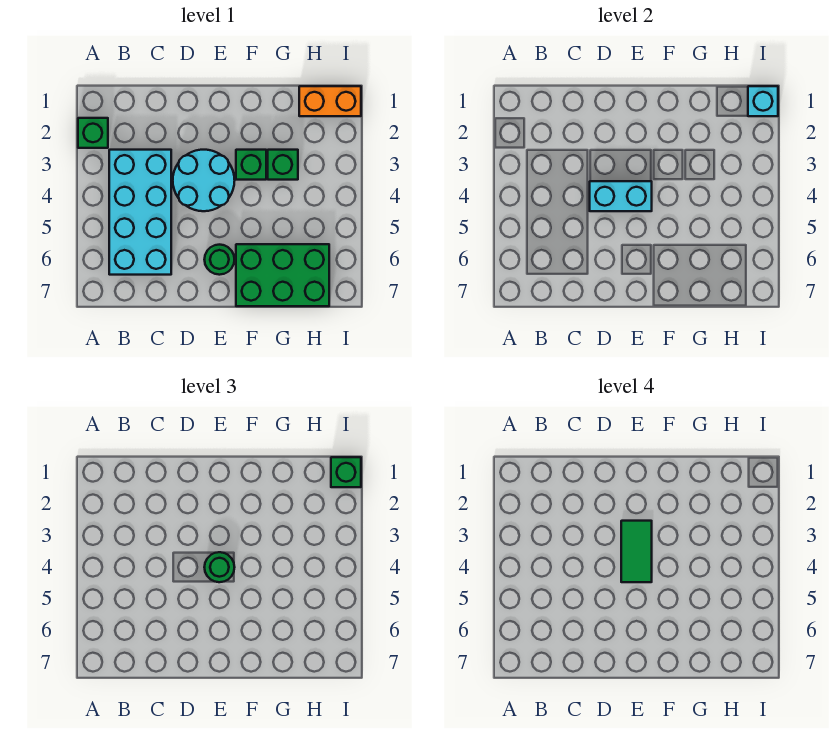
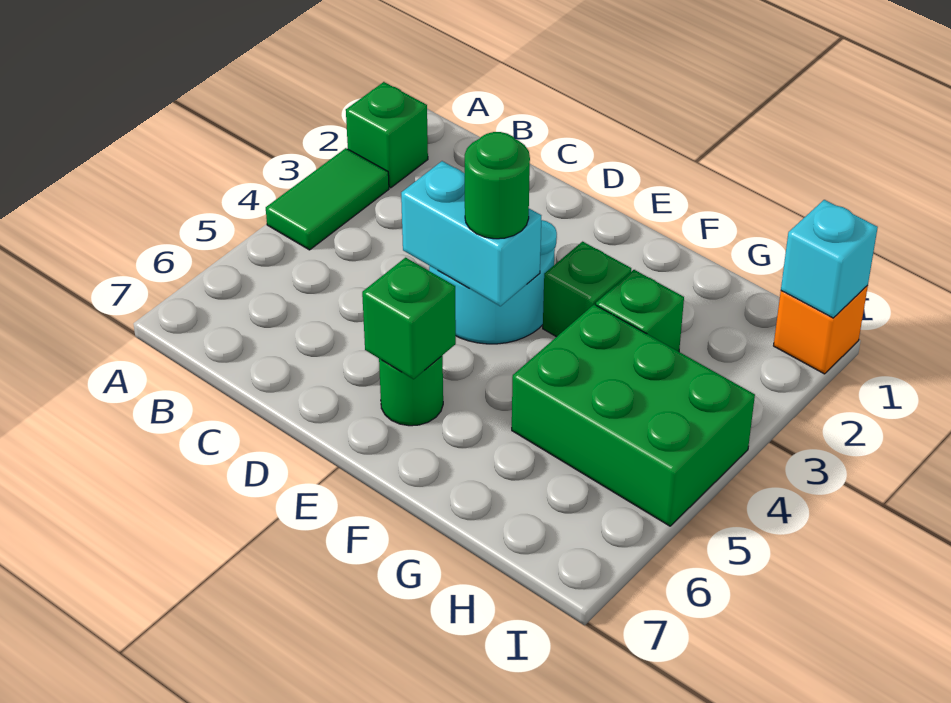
cyan 2x4 brick [109,150,171,275] -> none
green 1x2 tile [621,521,652,582] -> green 1x2 tile moved to [266,148,389,250]
green 2x3 brick [236,244,329,306] -> green 2x3 brick moved to [512,304,755,526]
orange 1x2 brick [299,86,361,116] -> orange 1x1 brick [774,286,868,374]
green 1x1 brick [331,457,361,487] -> green 1x1 brick moved to [362,258,456,379]

